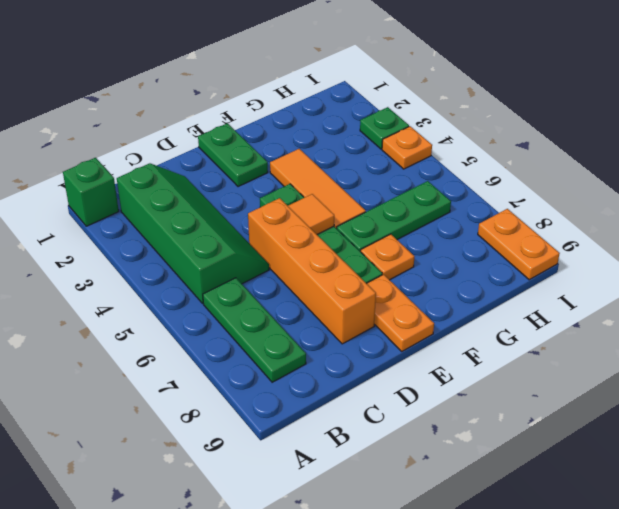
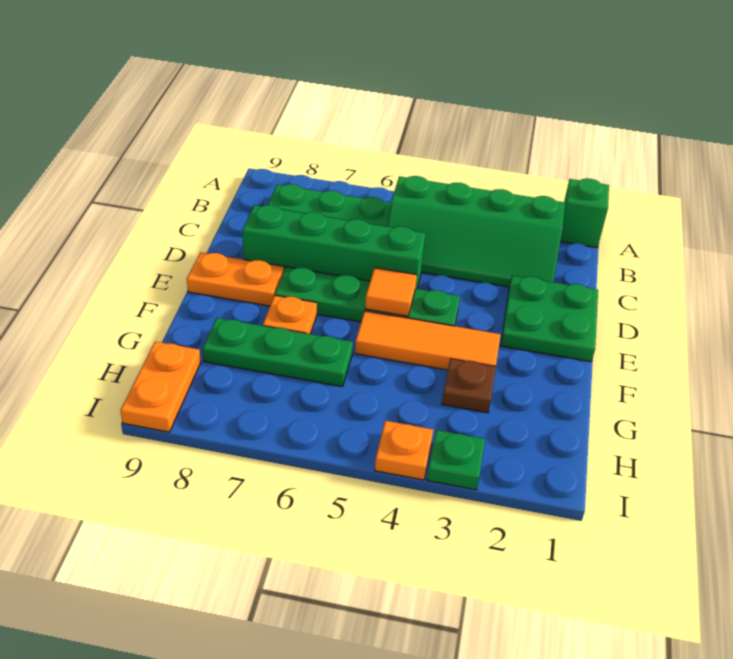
orange 1x4 brick [248,198,376,344] -> green 1x4 brick [242,205,426,289]
green 1x2 plate [198,123,268,187] -> green 2x2 plate [501,276,598,362]
green 1x3 plate [337,181,451,252] -> green 1x3 plate turned to [203,318,353,387]
none -> brown 1x1 plate [442,359,496,413]
orange 1x2 plate [478,209,560,280] -> orange 1x2 plate turned to [120,342,201,432]

